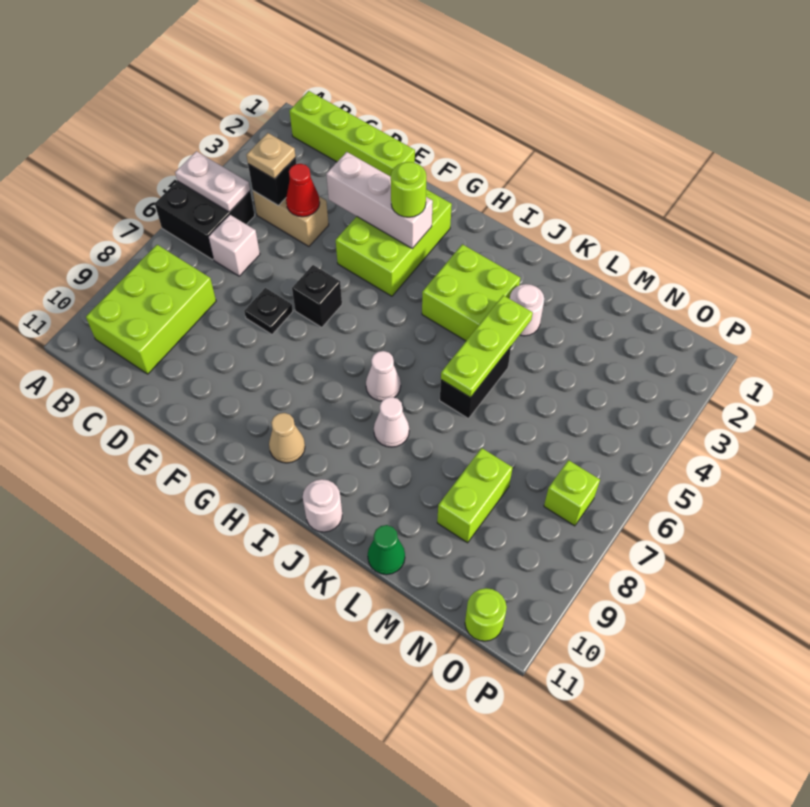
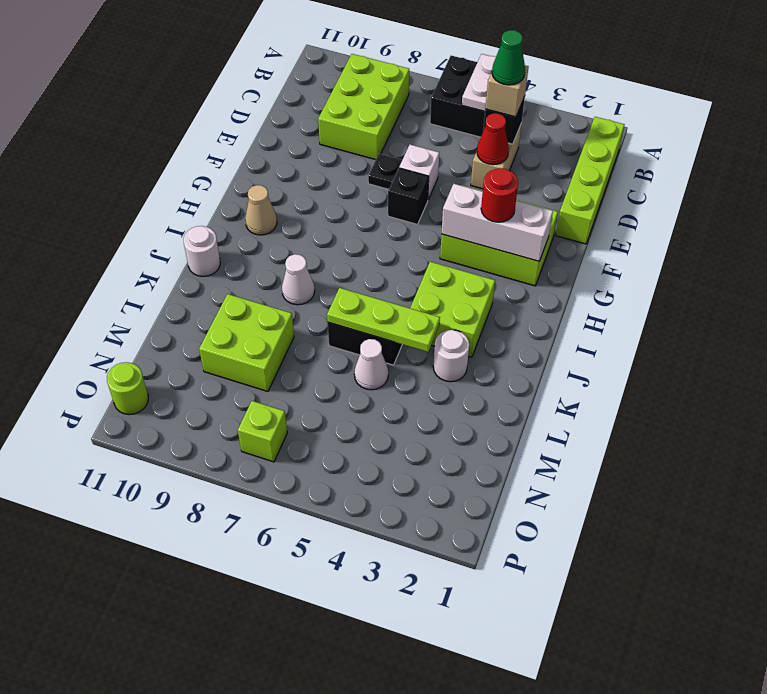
lime 2x3 brick [86,245,216,374] -> lime 2x3 brick turned to [318,54,409,160]
tan 1x1 plate [247,133,296,179] -> tan 1x1 brick [485,65,529,117]
white 1x1 brick [208,215,260,276] -> white 1x1 brick moved to [399,145,439,199]
white 1x3 brick [326,152,433,249] -> white 1x3 brick turned to [442,184,553,261]
lime 1x1 round brick [391,162,426,217] -> red 1x1 round brick [481,168,518,222]
white 1x1 cone [366,351,401,401] -> white 1x1 cone moved to [354,339,388,390]
green 1x1 cone [368,525,405,575] -> green 1x1 cone moved to [492,30,525,85]
lime 1x2 brick [437,448,512,543] -> lime 2x2 brick [199,294,294,391]

